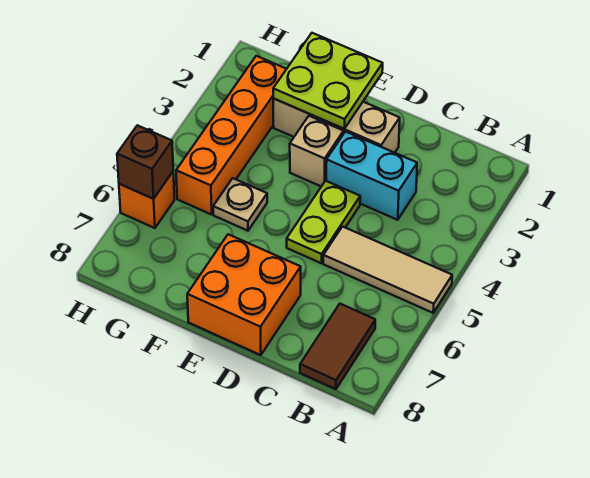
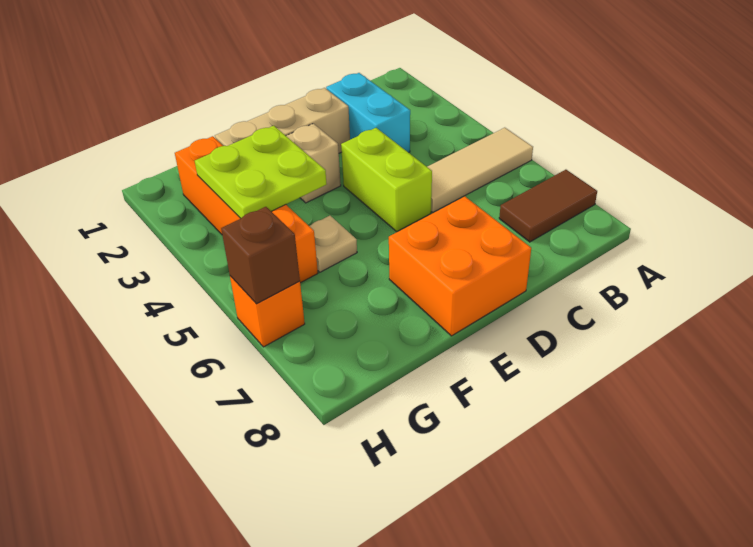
brown 1x2 tile [300,304,375,389] -> brown 1x2 tile turned to [499,170,597,242]
cyan 1x2 brick [326,132,417,220] -> cyan 1x2 brick turned to [326,73,410,153]
lime 1x2 plate [287,181,360,263] -> lime 1x2 brick [341,128,432,231]
lime 2x2 plate [273,33,383,129] -> lime 2x2 plate moved to [195,126,326,219]

